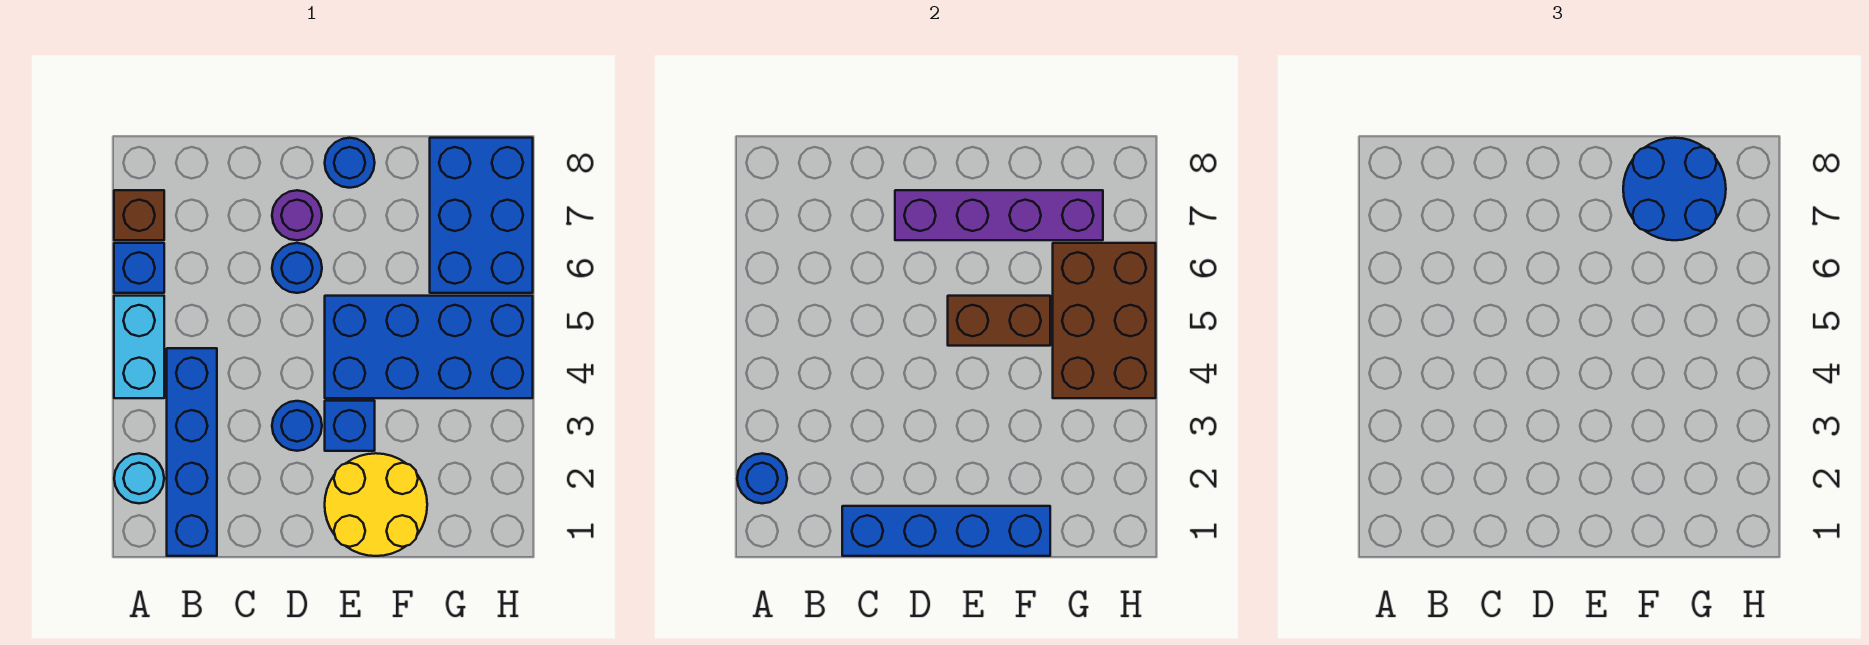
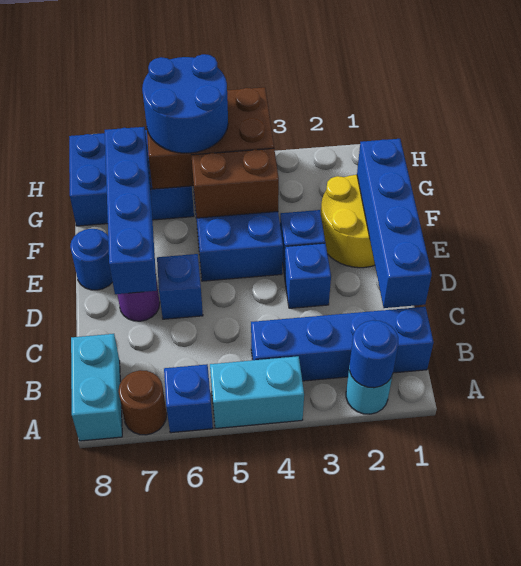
brown 1x1 brick [114,190,164,240] -> brown 1x1 round brick [118,370,167,435]
none -> cyan 1x2 brick [71,334,122,441]
blue 1x1 round brick [272,401,322,451] -> blue 1x1 brick [284,243,331,308]
blue 1x1 round brick [272,243,322,293] -> blue 1x1 brick [157,254,203,319]
purple 1x4 brick [895,190,1103,240] -> blue 1x4 brick [105,127,157,294]
brown 1x2 brick [948,296,1050,346] -> brown 1x2 brick turned to [191,148,279,218]
blue 2x2 round brick [1623,138,1726,240] -> blue 2x2 round brick moved to [142,54,228,153]

